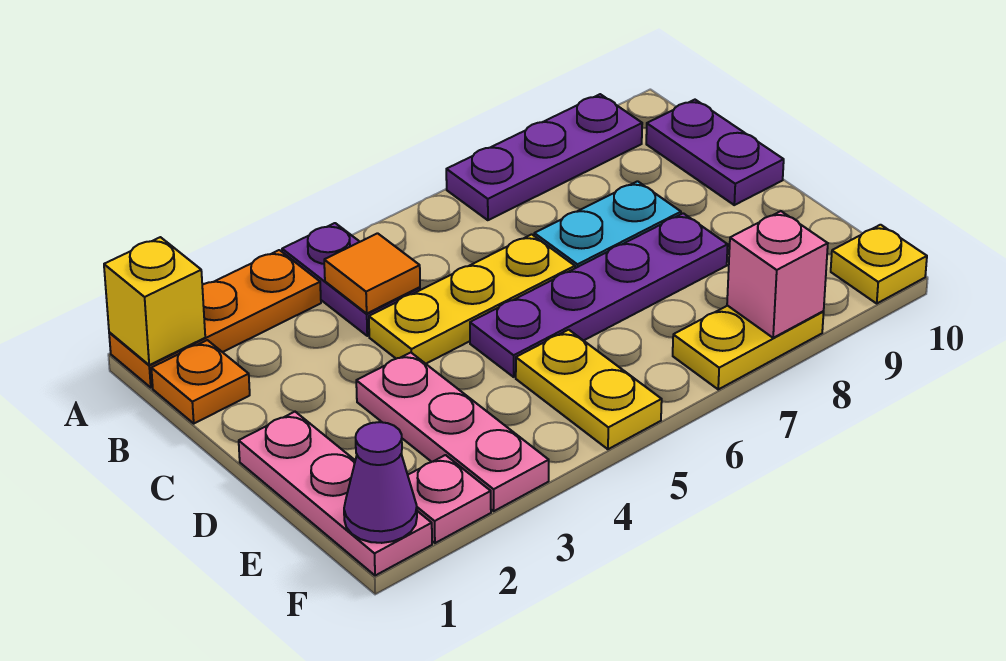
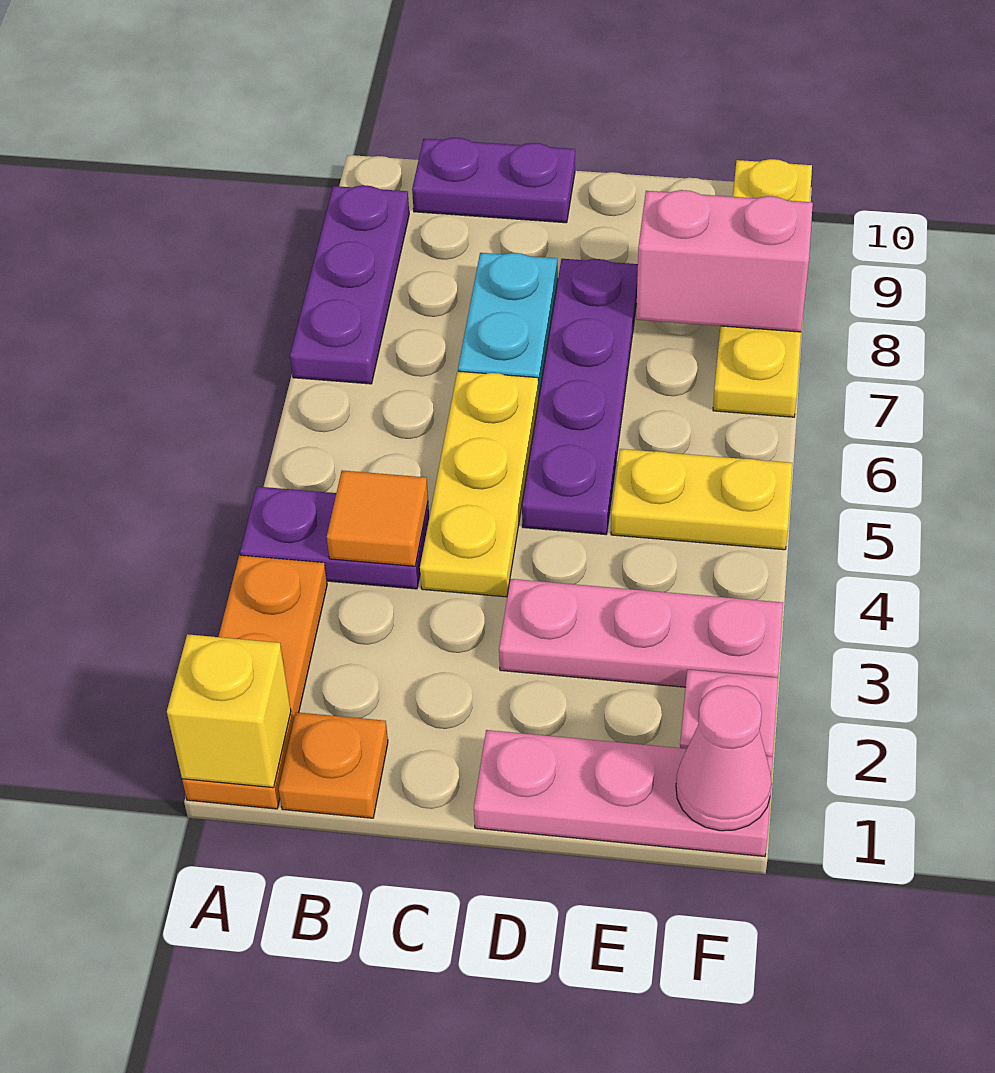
purple 1x1 cone [344,422,417,543] -> pink 1x1 cone [676,685,772,831]
pink 1x1 brick [727,211,828,338] -> pink 1x2 brick [636,190,813,332]

